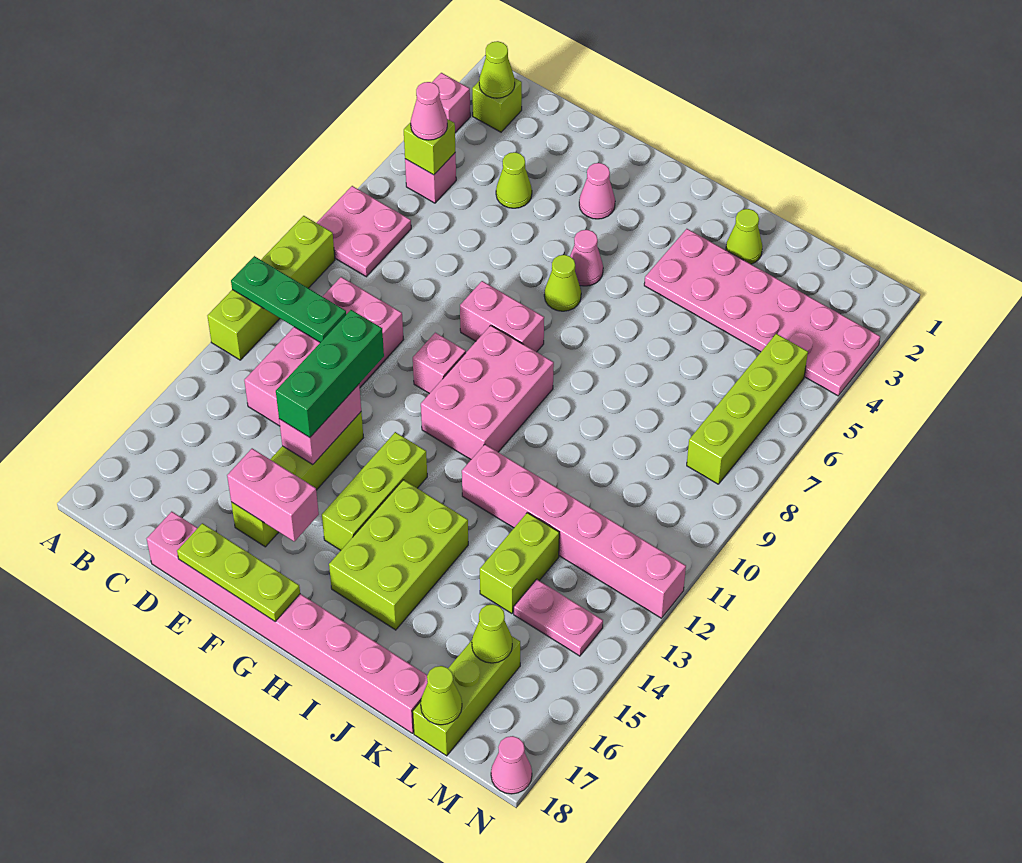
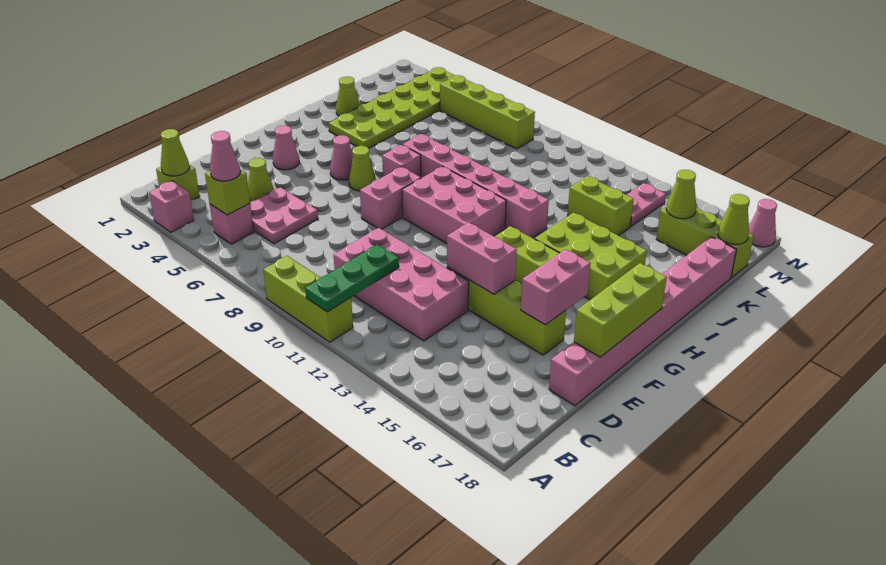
pink 2x2 plate [317,186,411,277] -> pink 2x2 plate moved to [250,187,318,244]
lime 1x4 brick [208,216,335,360] -> lime 1x3 brick [263,256,353,342]
green 1x3 brick [276,310,384,438] -> none
lime 1x3 plate [177,523,300,621] -> lime 1x3 brick [574,263,667,357]
pink 1x1 brick [413,333,466,394] -> pink 1x1 brick moved to [382,145,421,177]
pink 2x6 plate [644,229,880,396] -> lime 2x6 plate [329,67,455,148]
pink 1x6 brick [462,444,686,618] -> pink 1x6 brick turned to [403,134,549,238]

